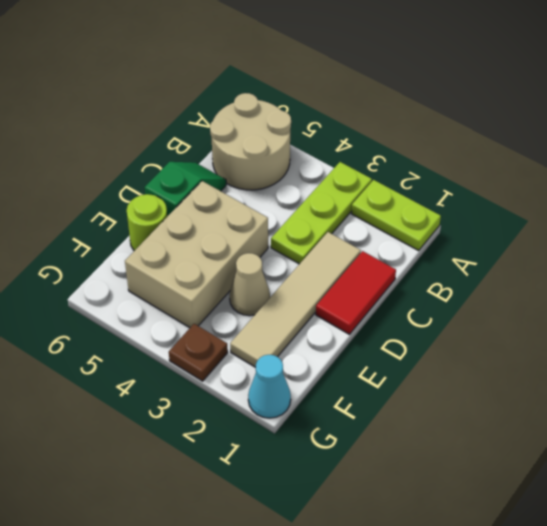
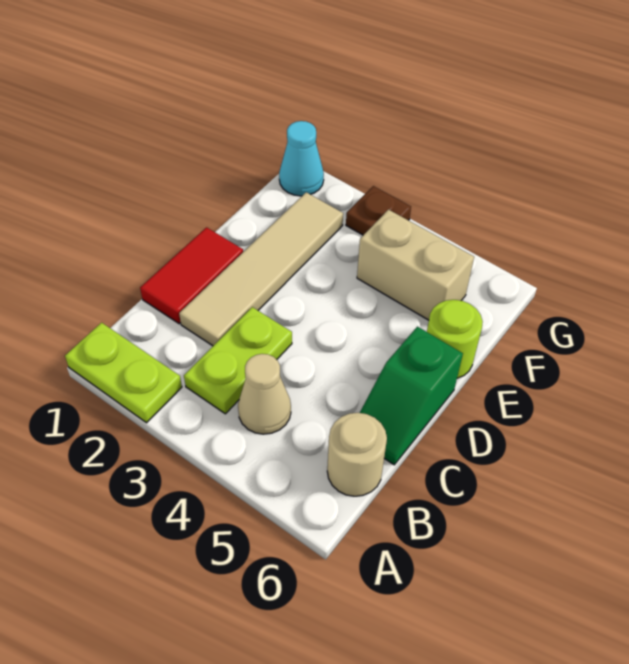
lime 1x3 plate [271,162,372,264] -> lime 1x2 plate [184,307,292,414]
tan 2x2 round brick [210,93,291,190] -> tan 1x1 round brick [327,413,387,496]
tan 2x3 brick [125,181,268,328] -> tan 1x2 brick [357,210,474,320]
tan 1x1 cone [230,253,270,316] -> tan 1x1 cone moved to [238,354,291,434]

